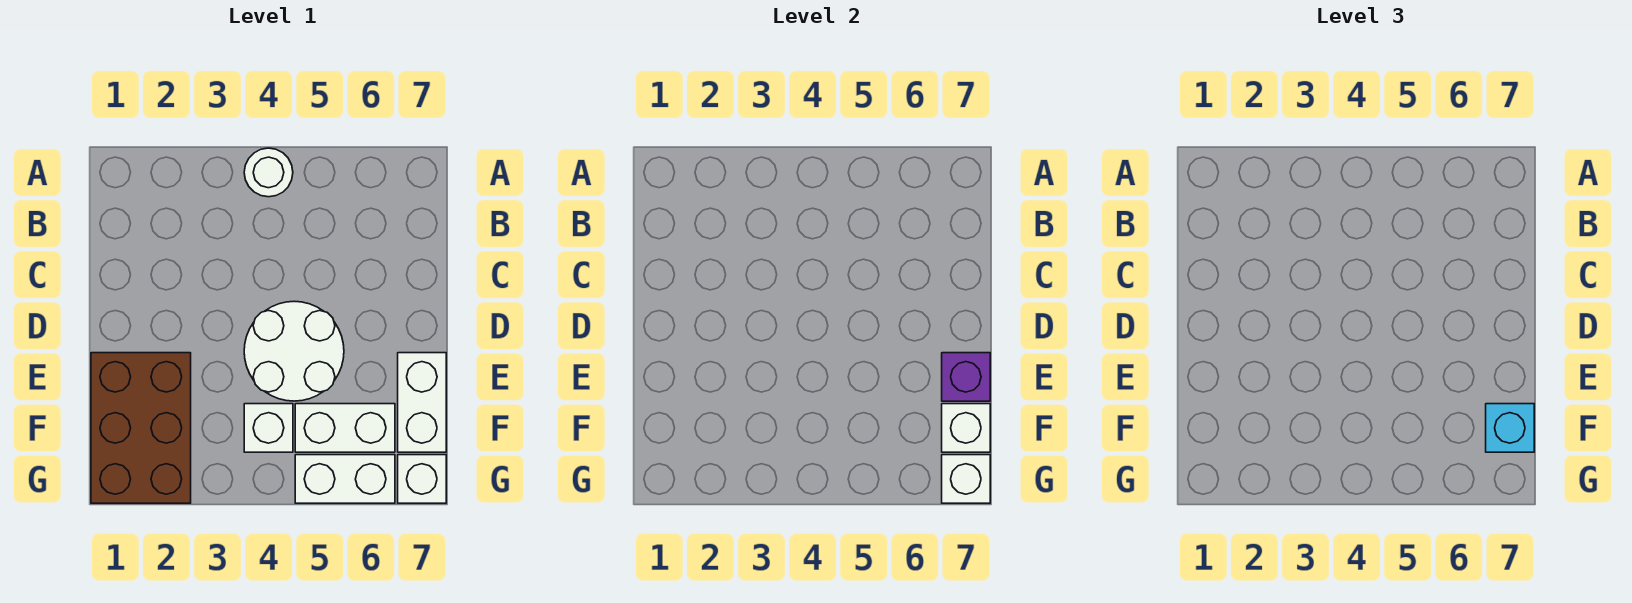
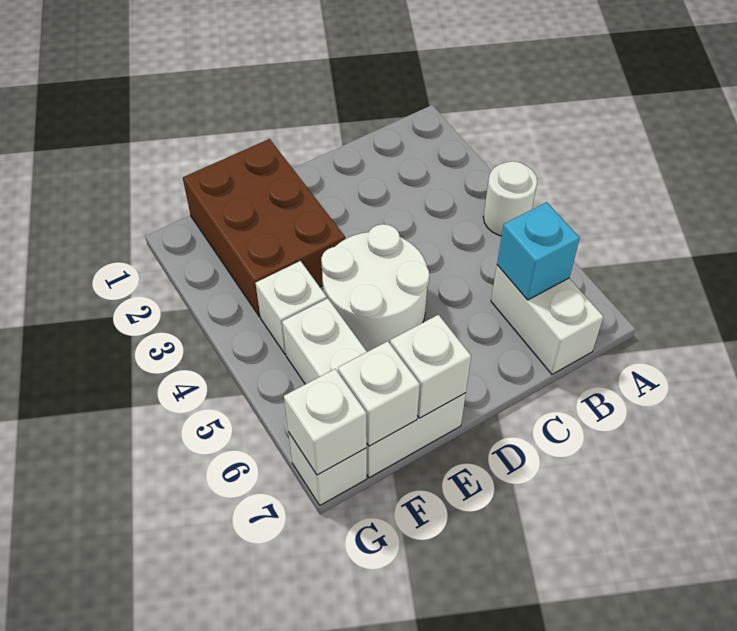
brown 2x3 brick [91,353,191,503] -> brown 2x3 brick turned to [183,139,345,317]
purple 1x1 brick [942,353,990,401] -> white 1x1 brick [390,315,471,418]
cyan 1x1 brick [1486,404,1534,452] -> cyan 1x1 brick moved to [497,202,580,300]
white 1x2 brick [295,455,395,503] -> white 1x2 brick moved to [491,265,603,374]

